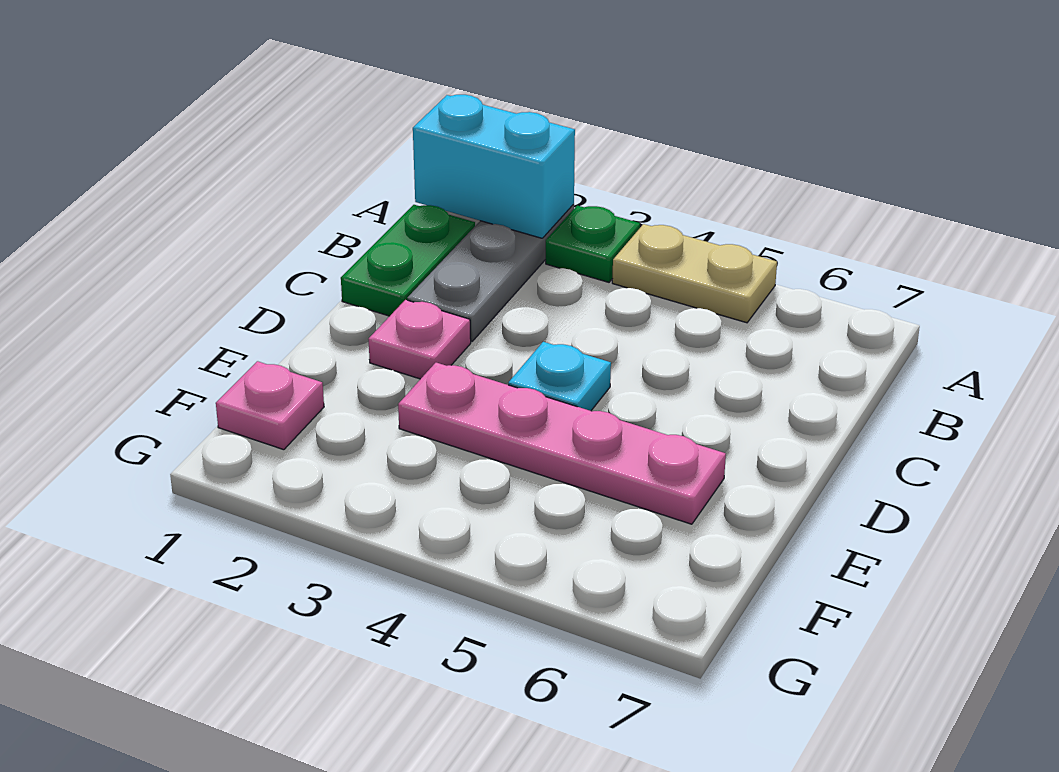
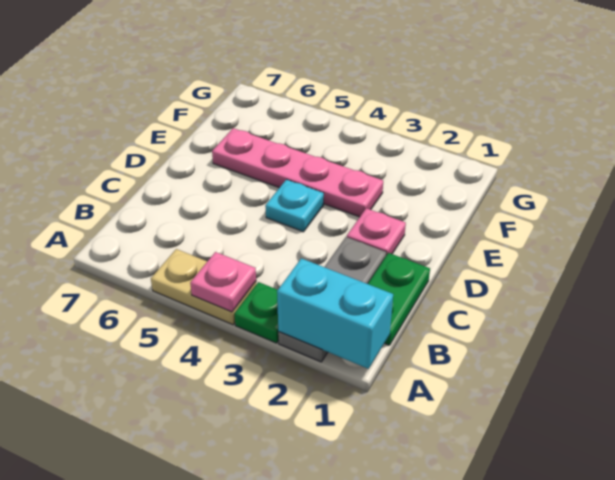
pink 1x1 plate [216,361,324,450] -> pink 1x1 plate moved to [190,252,256,312]

